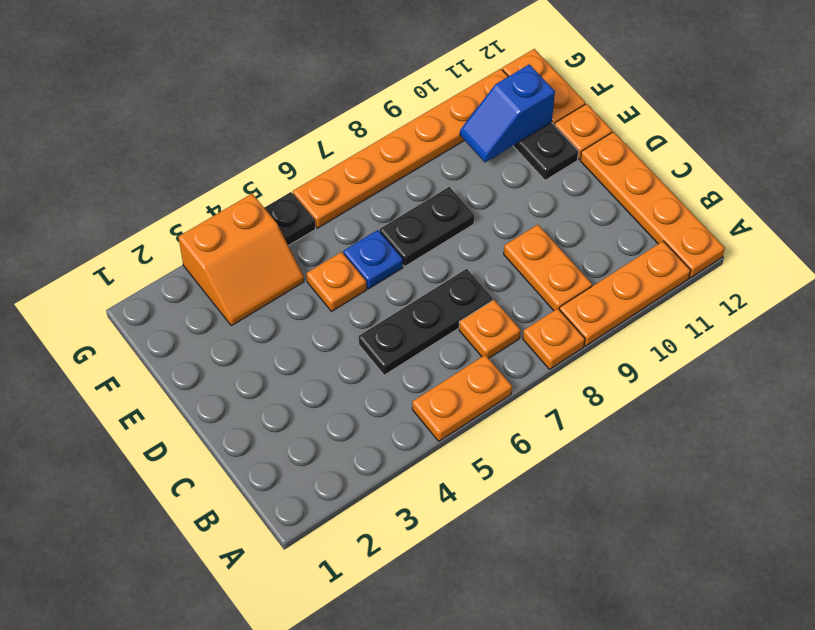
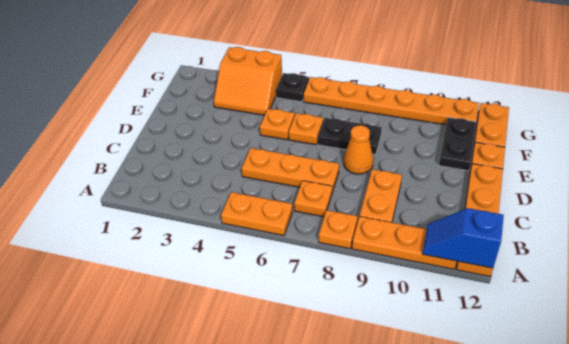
black 1x3 plate [358,269,493,375] -> orange 1x3 plate [241,148,339,192]
none -> orange 1x1 cone [344,125,373,174]
blue 1x1 plate [343,230,403,289] -> orange 1x1 plate [289,113,323,145]
blue 1x2 slope [460,64,555,162] -> blue 1x2 slope moved to [423,208,504,268]

